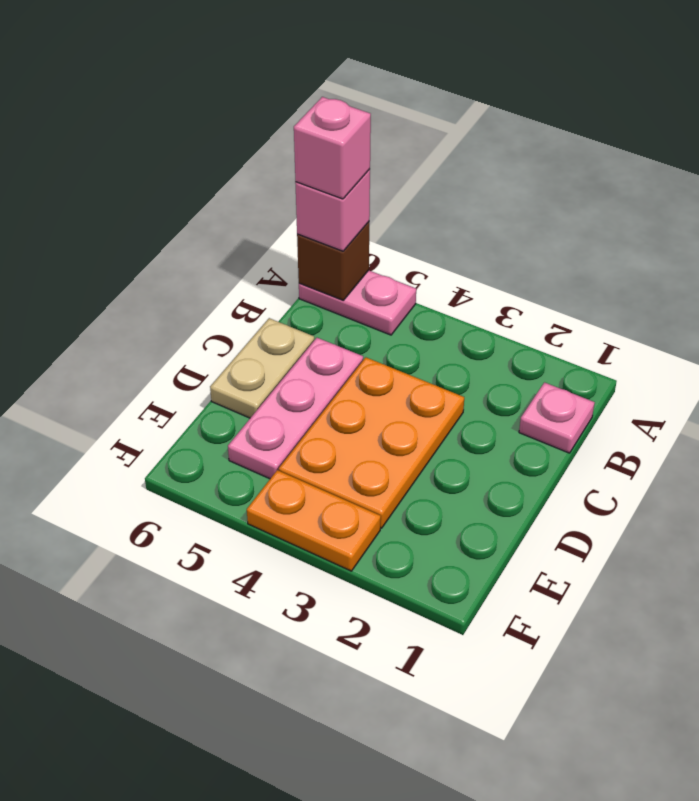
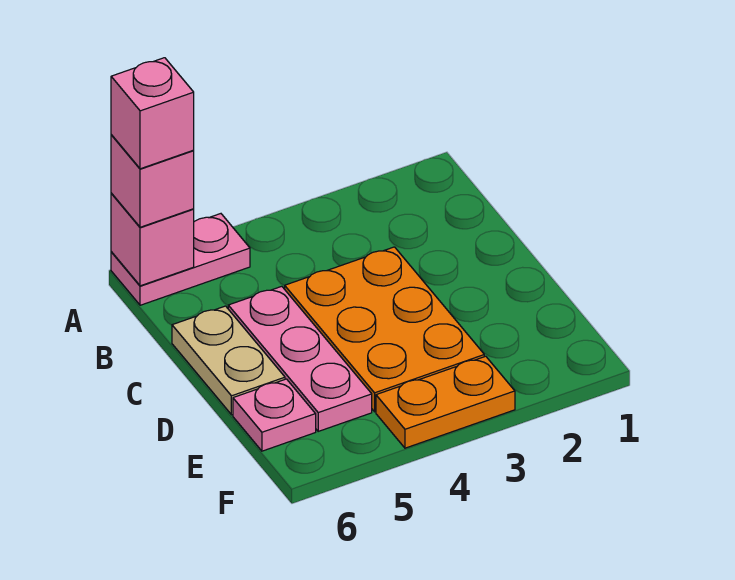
brown 1x1 brick [297,222,369,300] -> pink 1x1 brick [111,193,194,286]
pink 1x1 plate [519,382,595,453] -> pink 1x1 plate moved to [233,379,316,451]

